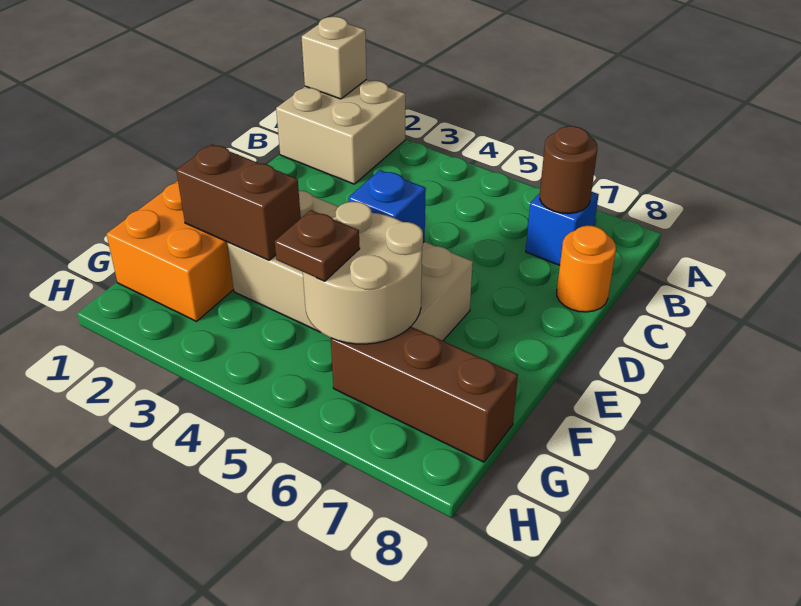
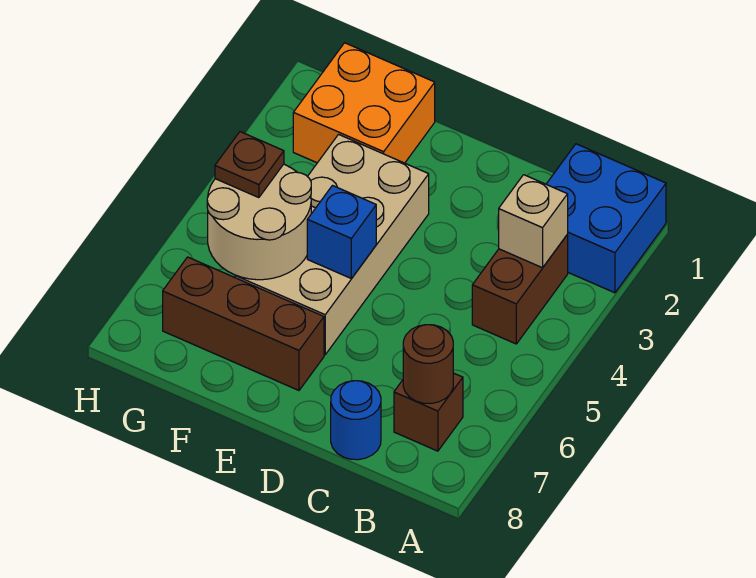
tan 2x2 brick [276,80,405,184] -> blue 2x2 brick [546,144,666,293]
tan 1x1 brick [302,17,367,99] -> tan 1x1 brick moved to [499,175,568,268]
blue 1x1 brick [526,192,599,265] -> brown 1x1 brick [394,373,463,451]
orange 1x1 round brick [557,226,616,312] -> blue 1x1 round brick [331,381,381,460]
brown 1x2 brick [176,144,301,260] -> brown 1x2 brick moved to [472,235,568,344]
brown 1x3 brick [331,327,518,462] -> brown 1x3 brick turned to [163,257,324,390]

